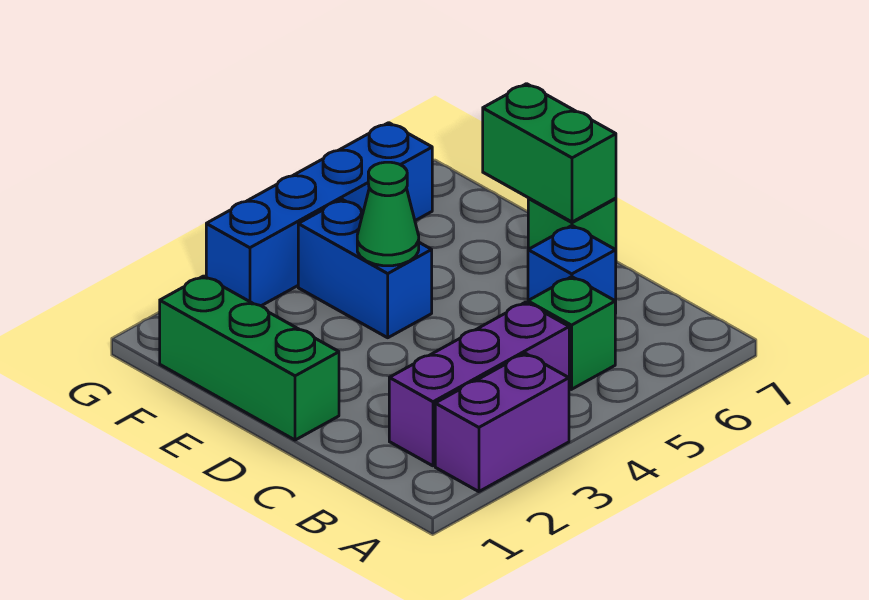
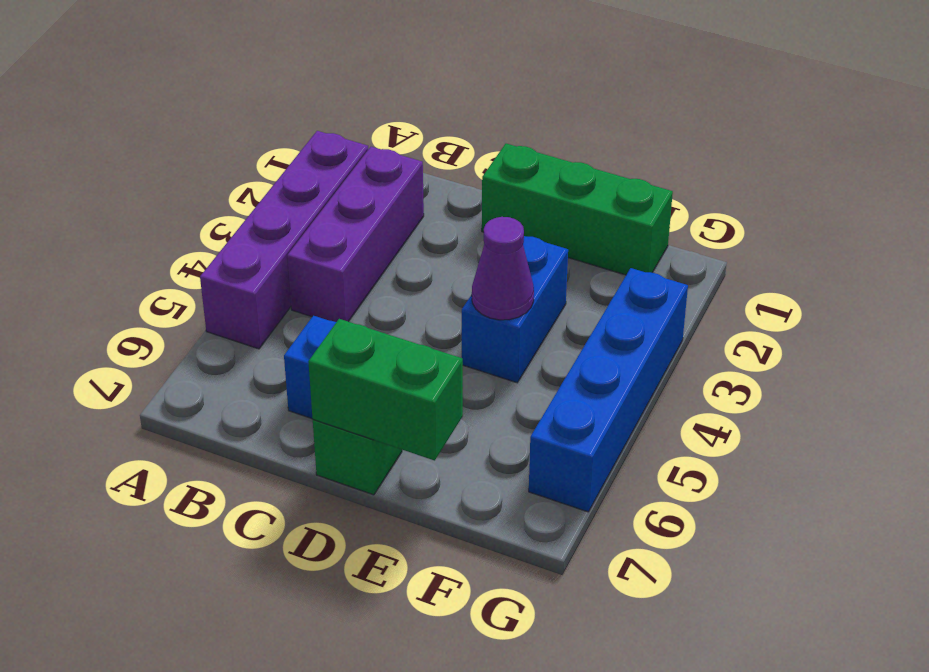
purple 1x2 brick [435,353,569,492] -> purple 1x4 brick [200,131,368,349]
green 1x1 brick [528,277,615,389] -> none
blue 1x2 brick [298,199,432,338] -> blue 1x2 brick turned to [462,236,568,383]
green 1x1 cone [357,162,419,266] -> purple 1x1 cone [472,217,534,320]

